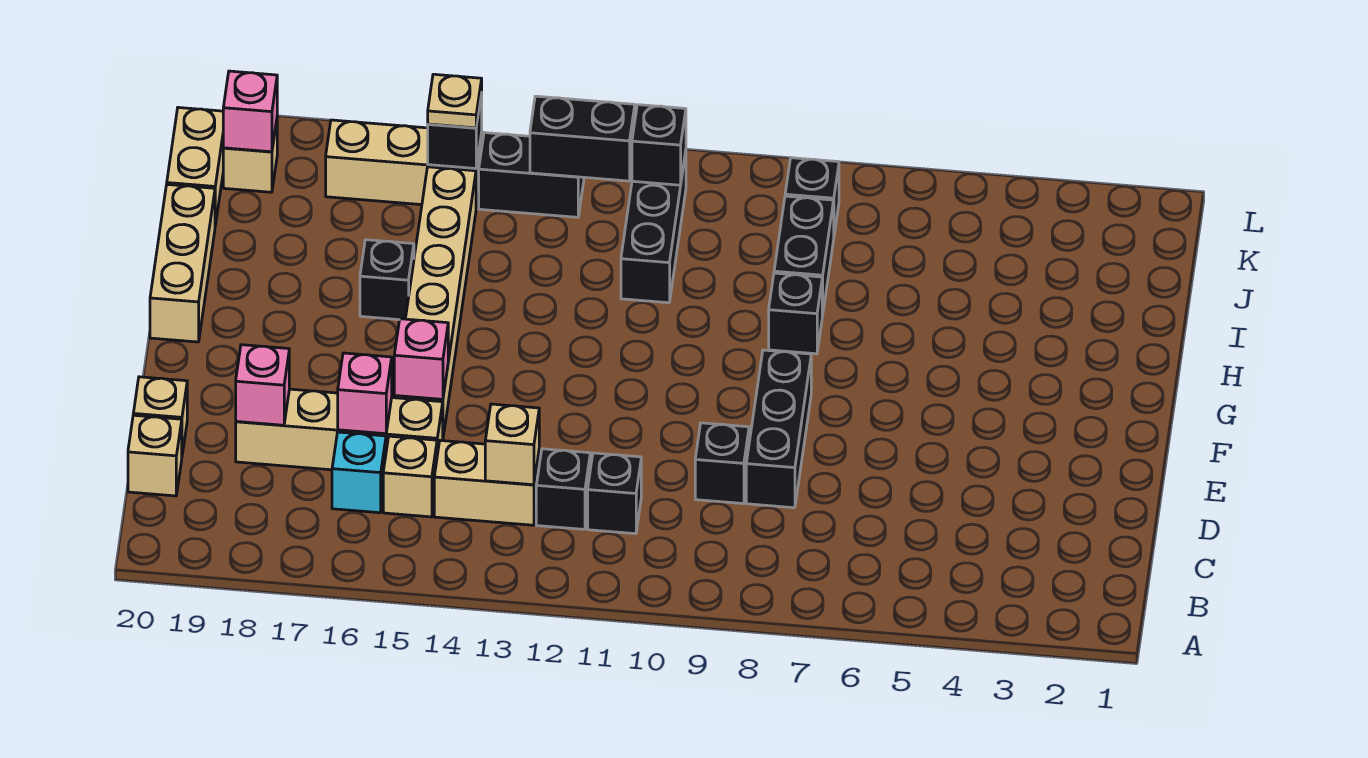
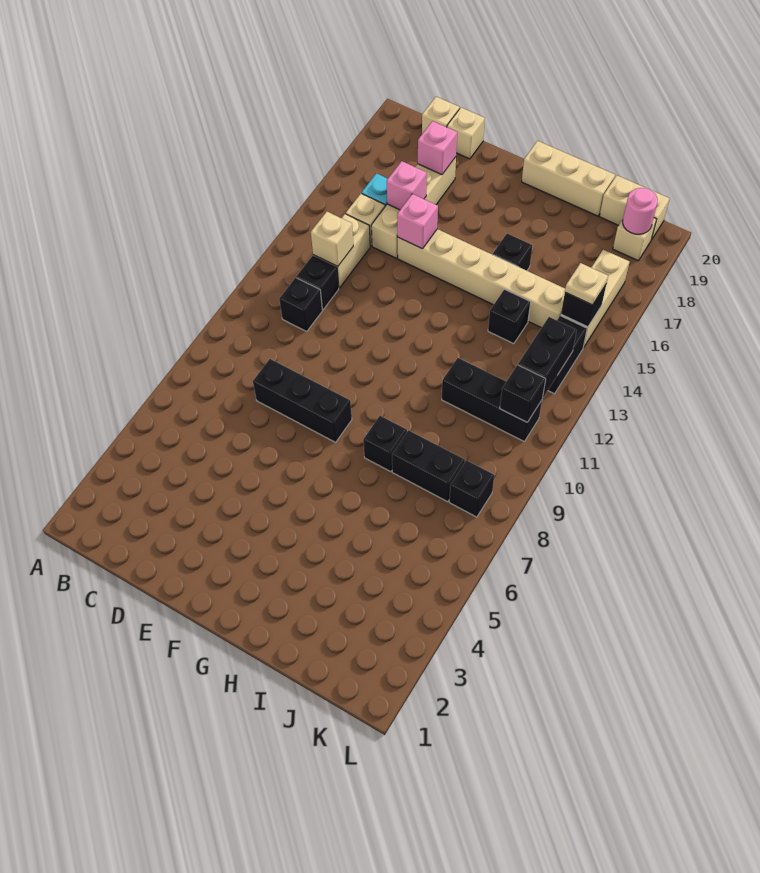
black 1x1 brick [695,423,749,504] -> black 1x1 brick moved to [488,289,531,344]
pink 1x1 brick [223,71,277,152] -> pink 1x1 round brick [623,188,658,234]

